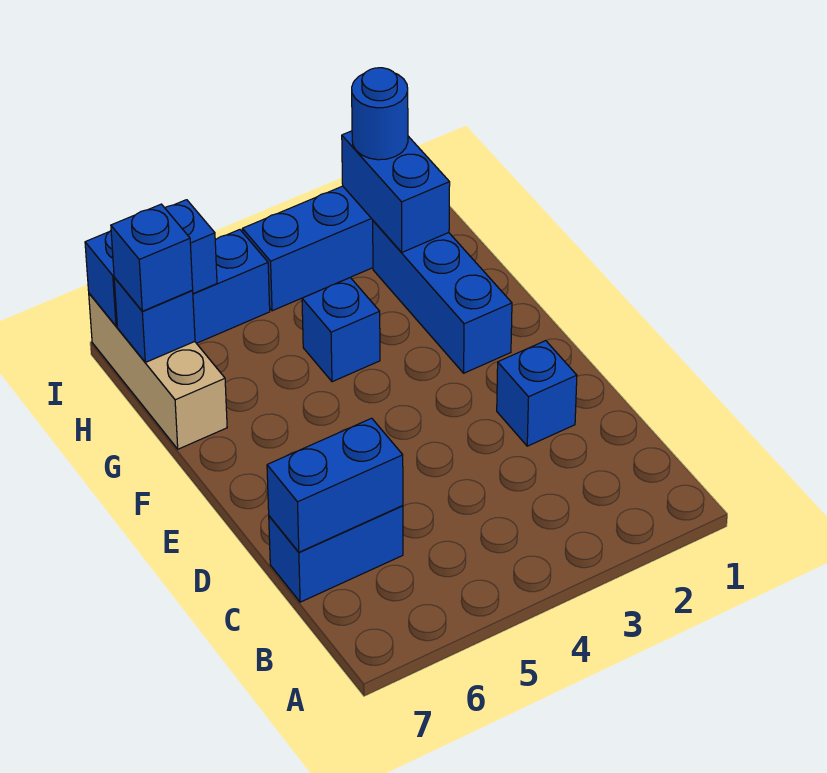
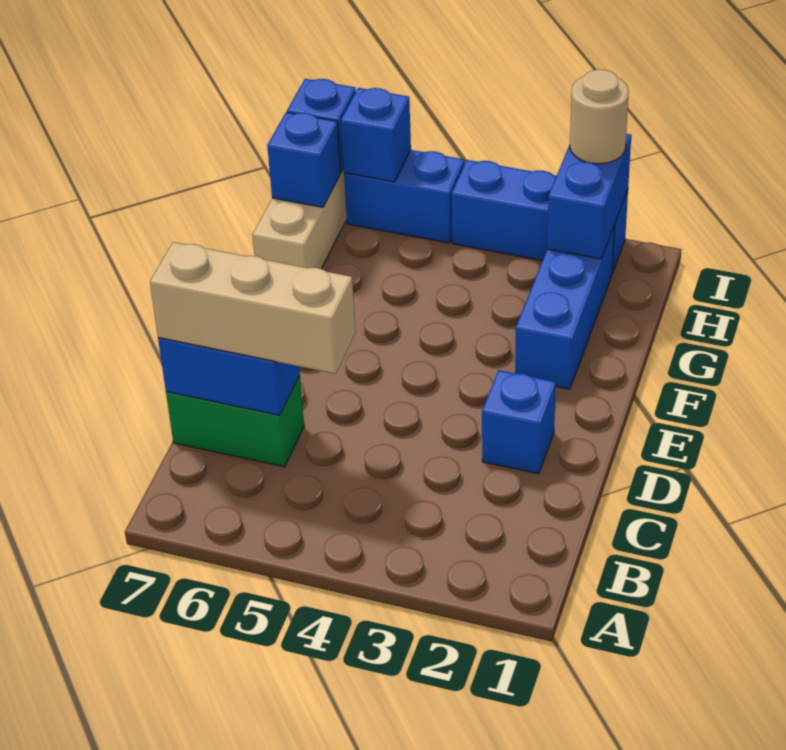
none -> tan 1x3 brick [150,242,355,374]
blue 1x2 brick [269,506,403,602] -> green 1x2 brick [166,376,304,467]
blue 1x1 brick [302,278,380,382] -> none
blue 1x1 brick [111,204,193,311] -> none
blue 1x1 round brick [352,68,408,160] -> tan 1x1 round brick [570,69,629,164]

